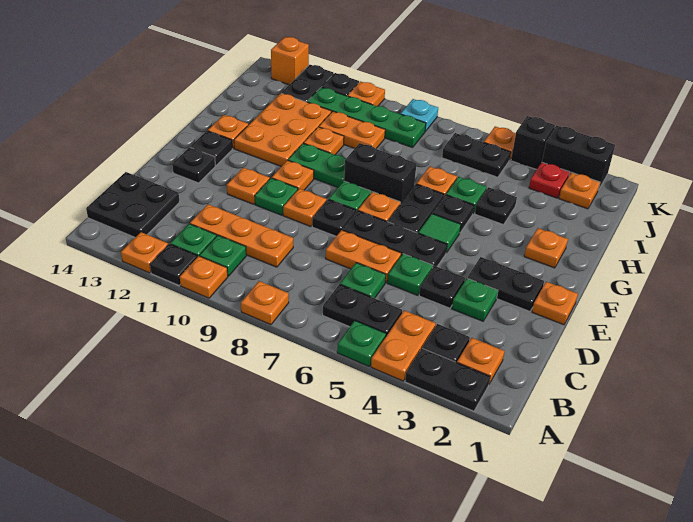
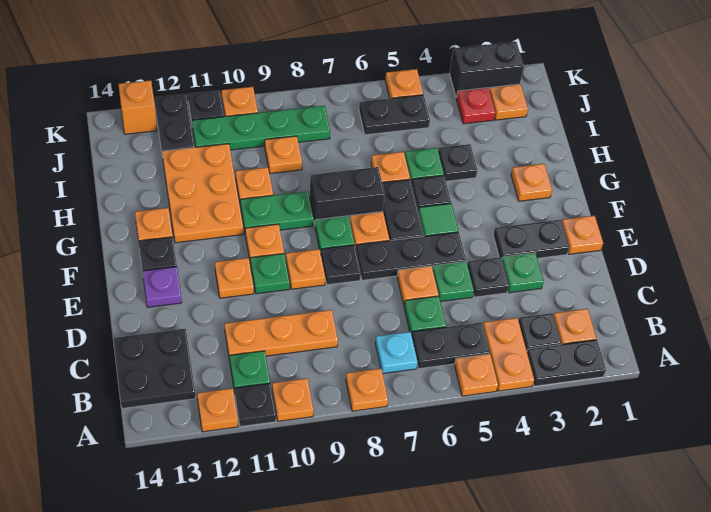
green 1x1 plate [337,321,386,366] -> orange 1x1 plate [455,354,498,396]
green 1x1 plate [200,235,246,276] -> none
orange 1x2 plate [326,230,401,283] -> orange 1x1 plate [397,266,439,305]
black 1x1 plate [172,147,215,183] -> purple 1x1 plate [143,267,182,307]
orange 1x2 plate [319,111,385,149] -> orange 1x1 plate [265,136,302,174]
black 1x1 brick [511,116,555,170] -> none
cyan 1x1 plate [401,99,438,131] -> cyan 1x1 plate moved to [375,332,418,373]

